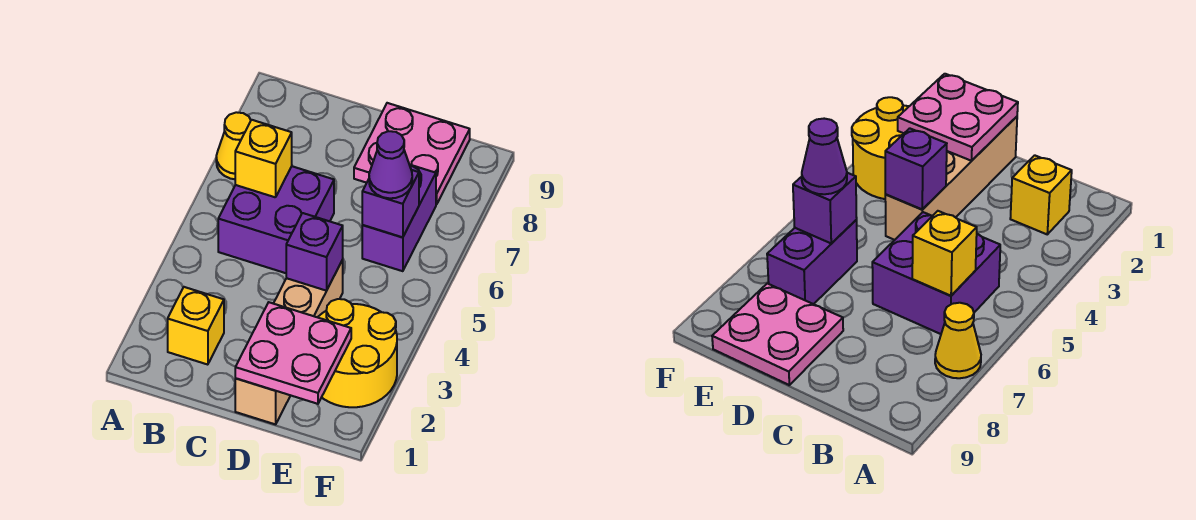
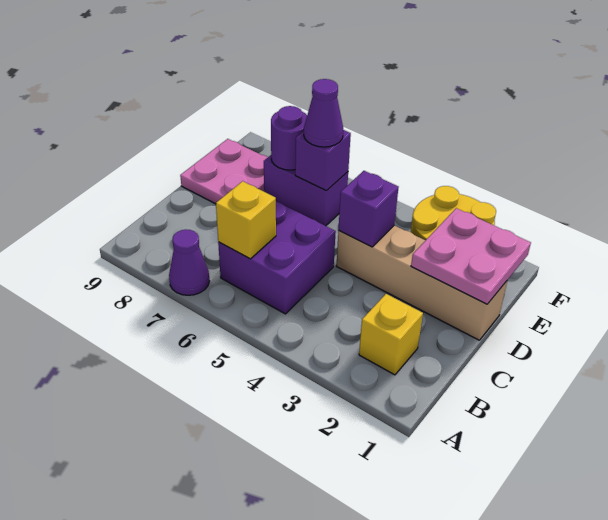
yellow 1x1 cone [216,112,251,179] -> purple 1x1 cone [169,230,209,295]
none -> purple 1x1 round brick [271,106,307,170]

